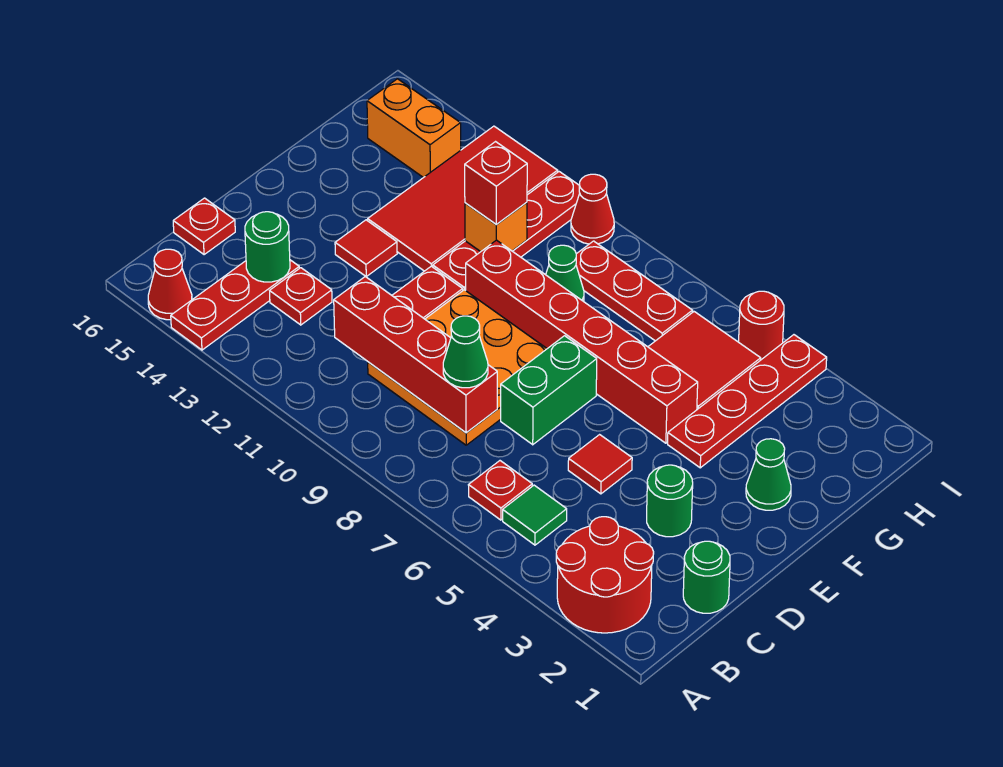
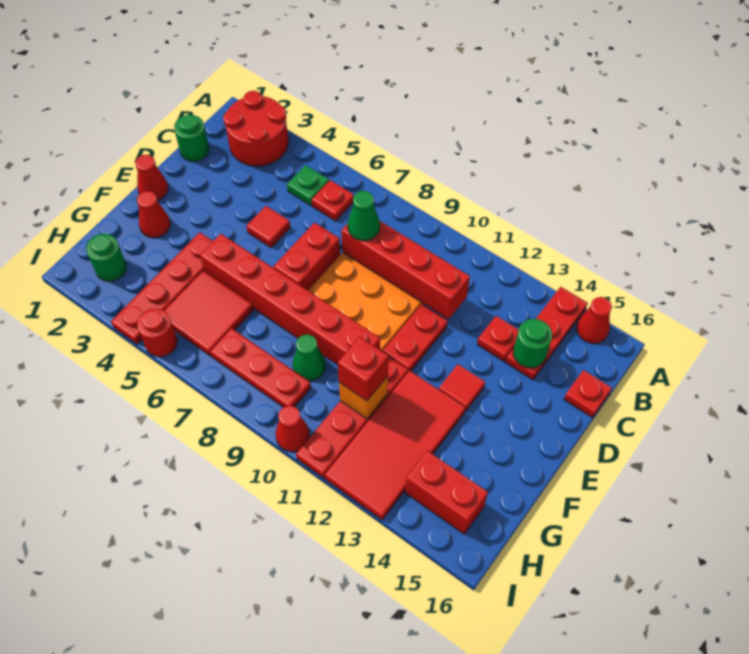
green 1x1 tile [503,485,567,545] -> green 1x1 plate [287,165,329,206]
green 1x1 round brick [647,465,693,537] -> green 1x1 round brick moved to [86,234,126,281]
green 1x2 brick [501,336,597,445] -> red 1x2 brick [274,223,340,290]
none -> red 1x1 cone [135,155,168,200]
green 1x1 cone [746,439,791,510] -> red 1x1 cone [137,191,170,238]
orange 1x2 brick [367,79,461,178] -> red 1x2 brick [405,451,488,534]

